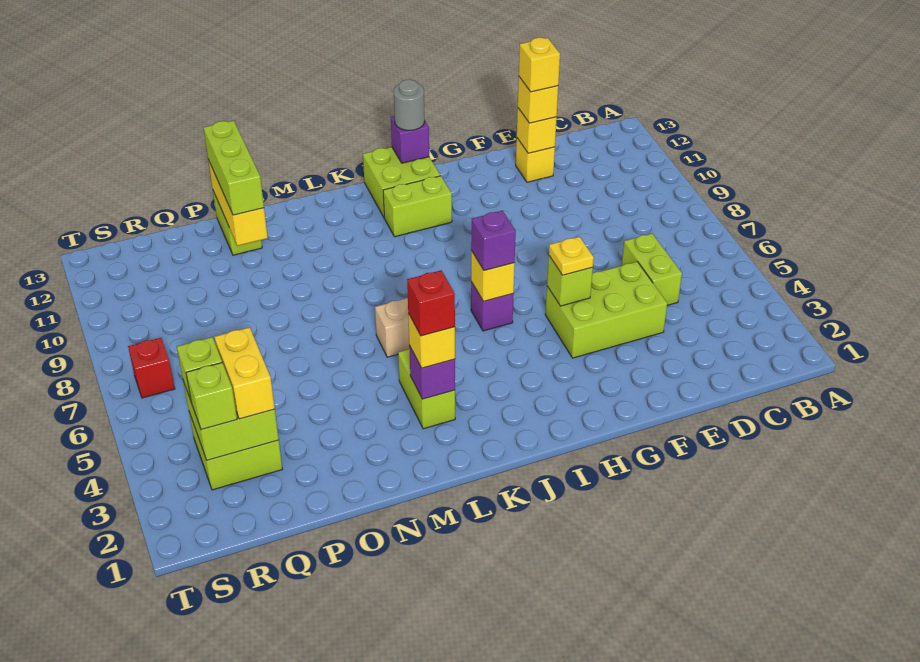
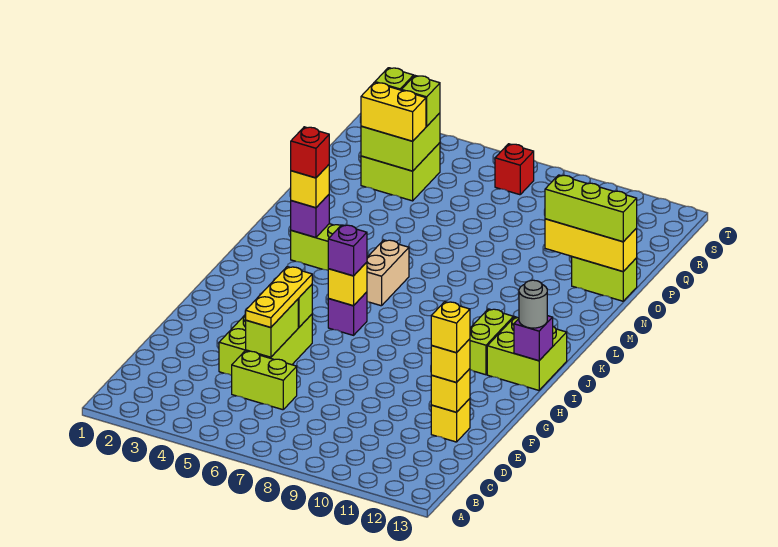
none -> lime 1x2 brick [246,299,298,357]
yellow 1x1 plate [549,237,594,275] -> yellow 1x3 plate [246,267,312,327]

